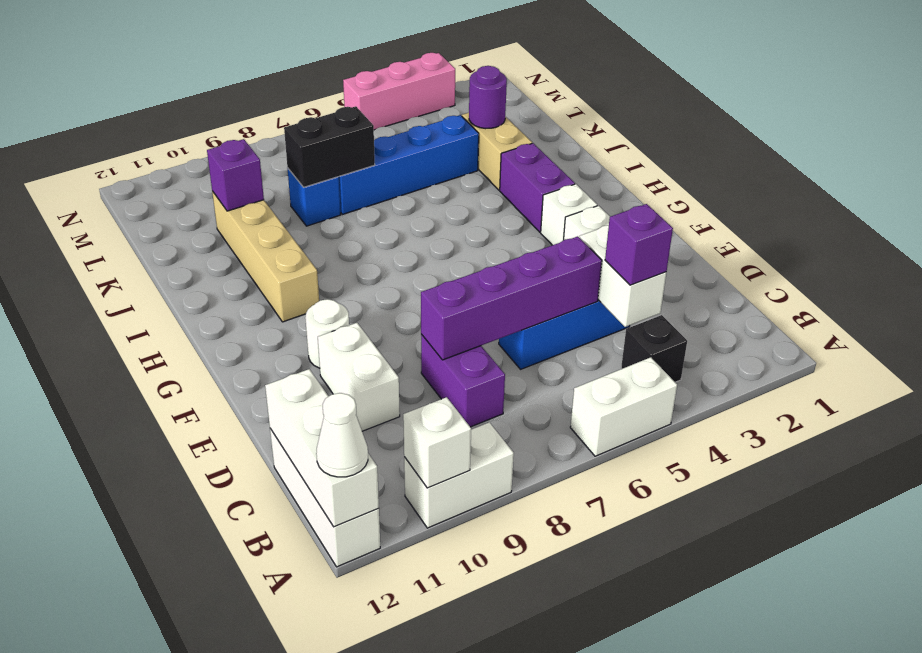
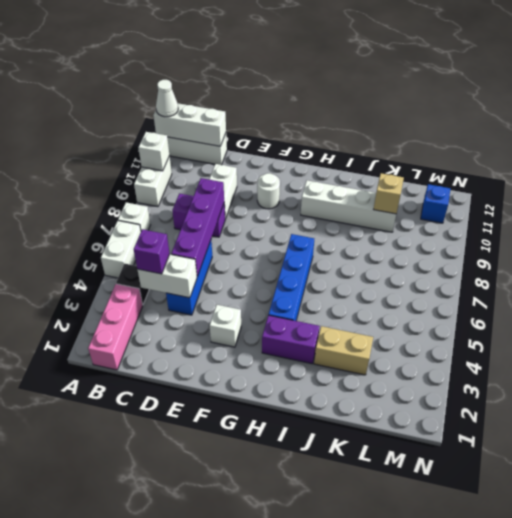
white 1x2 brick [318,323,400,431] -> white 1x2 brick turned to [209,164,237,219]
white 1x1 brick [541,184,597,245] -> white 1x1 brick moved to [118,203,150,230]
tan 1x4 brick [212,191,319,322] -> white 1x4 brick [301,180,396,232]
purple 1x1 round brick [469,66,507,129] -> none
blue 1x4 brick [339,115,479,214] -> blue 1x4 brick moved to [268,234,314,321]
black 1x2 brick [284,106,375,187] -> none
blue 1x1 brick [287,168,341,226] -> blue 1x1 brick moved to [421,184,450,223]
purple 1x1 brick [207,139,264,211] -> tan 1x1 brick [374,173,404,214]
pink 1x3 brick [343,53,455,130] -> pink 1x3 brick moved to [88,284,143,370]

